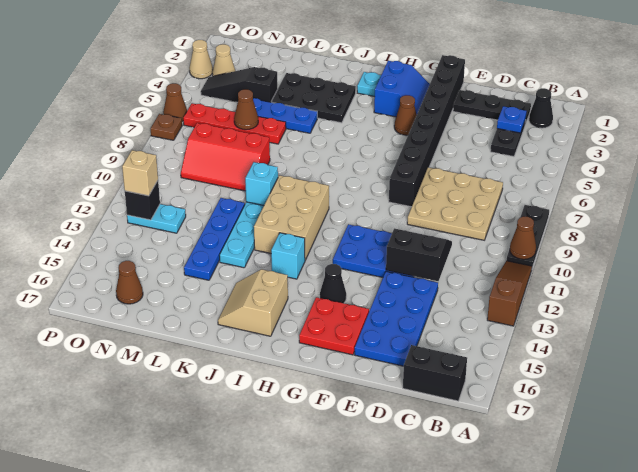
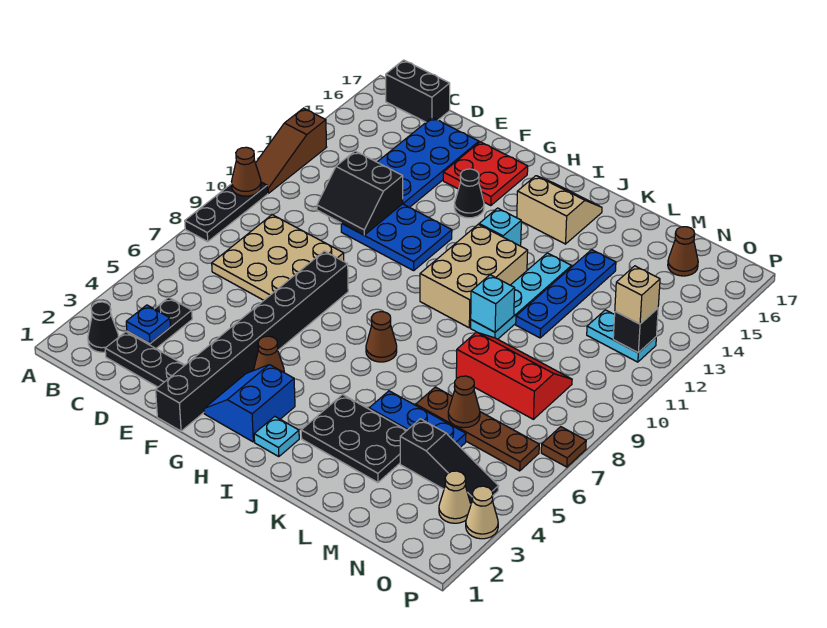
tan 2x2 slope [218,269,288,336] -> tan 2x2 slope turned to [517,176,602,244]
red 1x4 plate [183,103,286,144] -> brown 1x4 plate [416,387,539,471]
brown 1x1 cone [163,83,187,121] -> brown 1x1 cone moved to [366,312,397,362]

